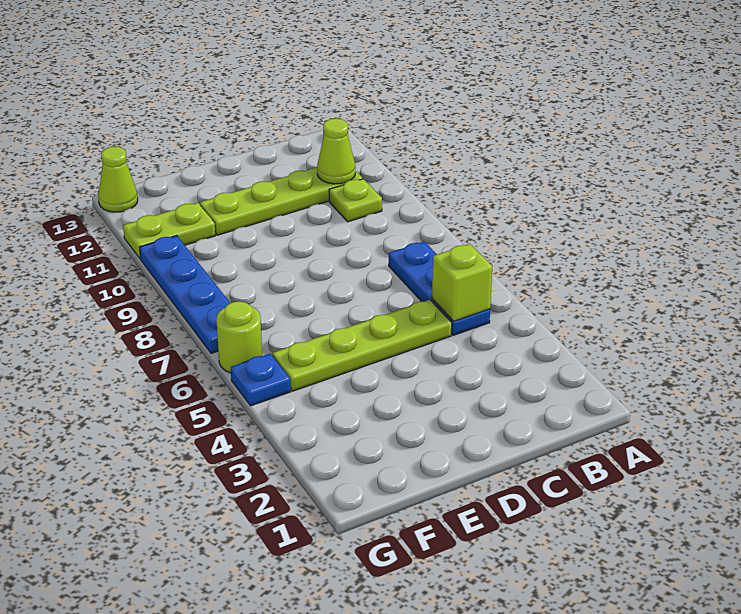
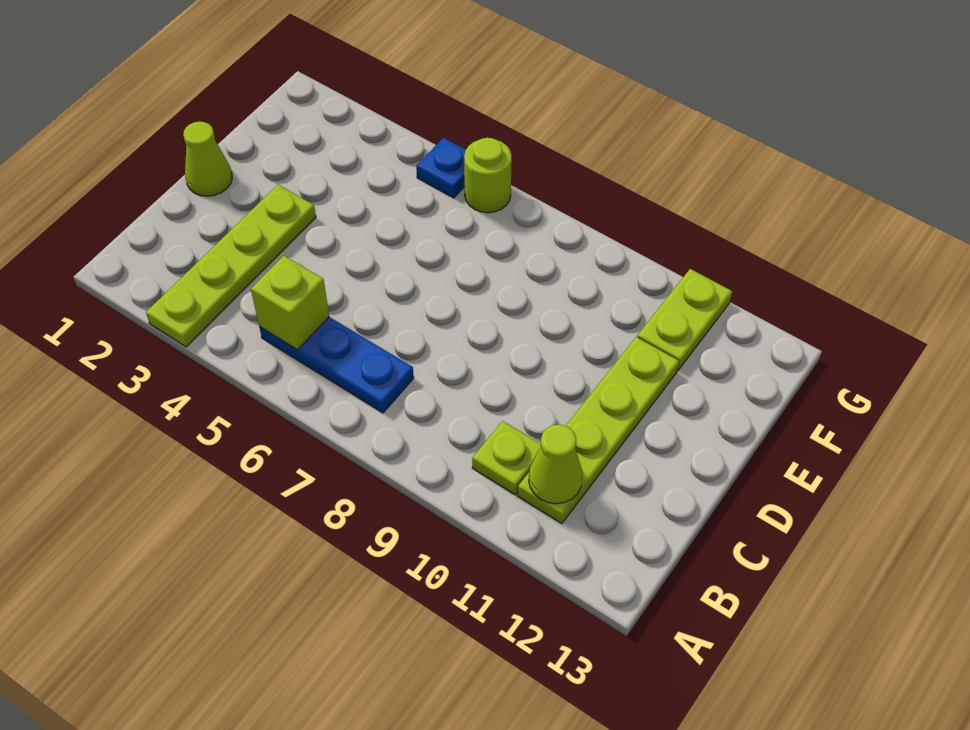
lime 1x4 plate [272,300,452,391] -> lime 1x4 plate moved to [146,185,316,347]
blue 1x4 plate [140,236,230,354] -> none
lime 1x1 cone [98,146,138,212] -> lime 1x1 cone moved to [183,122,232,196]

